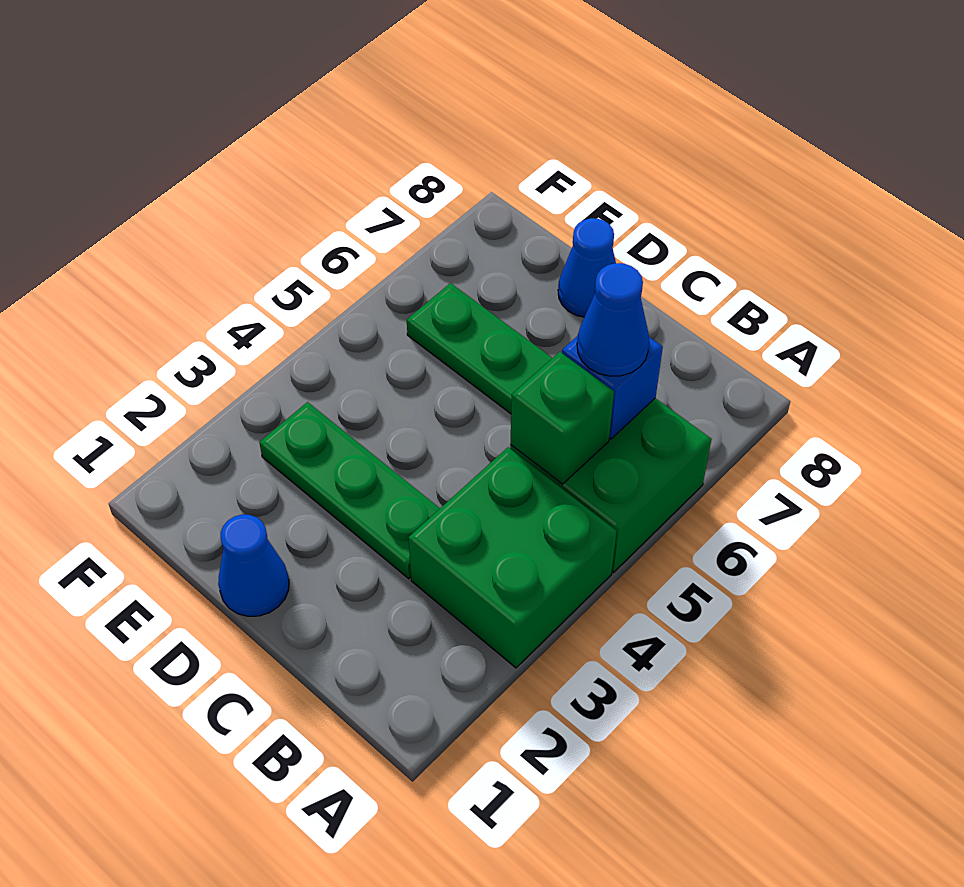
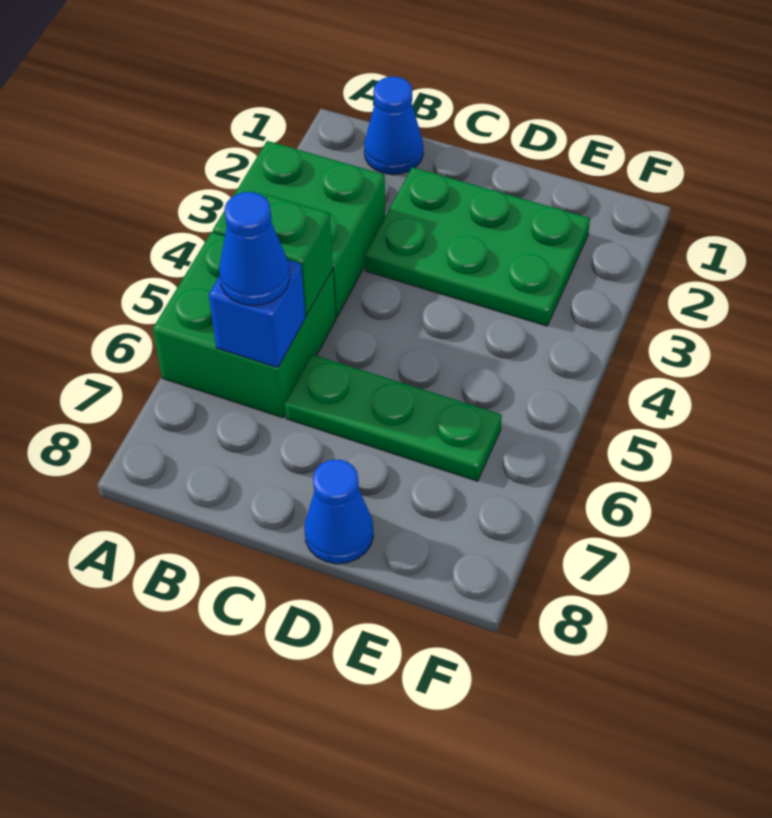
green 1x3 plate [259,402,440,579] -> green 2x3 plate [365,167,590,326]
blue 1x1 cone [218,514,289,616] -> blue 1x1 cone moved to [364,77,423,175]

